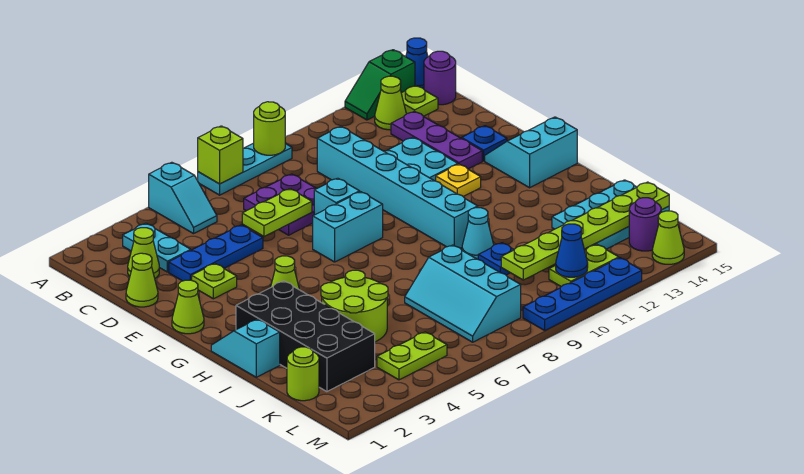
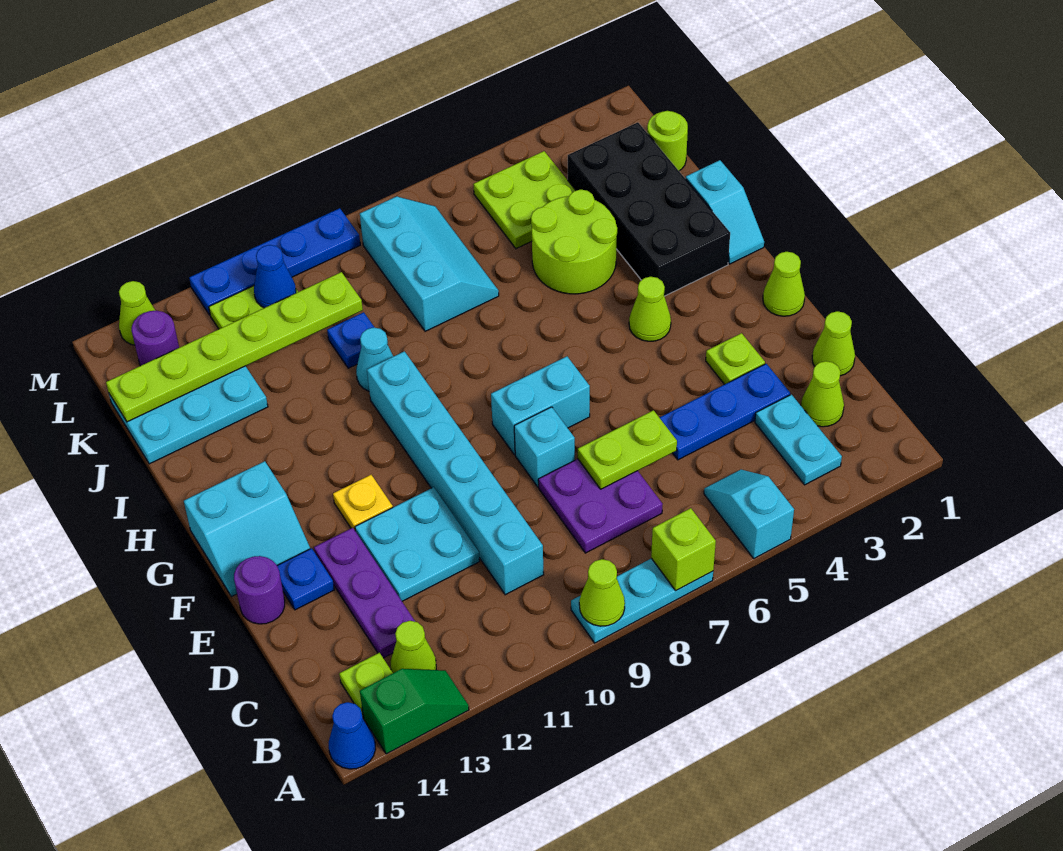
lime 1x1 round brick [254,102,285,155] -> lime 1x1 cone [579,559,625,626]
purple 1x1 round brick [424,51,456,105] -> purple 1x1 round brick moved to [234,556,285,624]
lime 1x2 plate [377,332,447,380] -> lime 2x2 plate [473,151,576,249]

